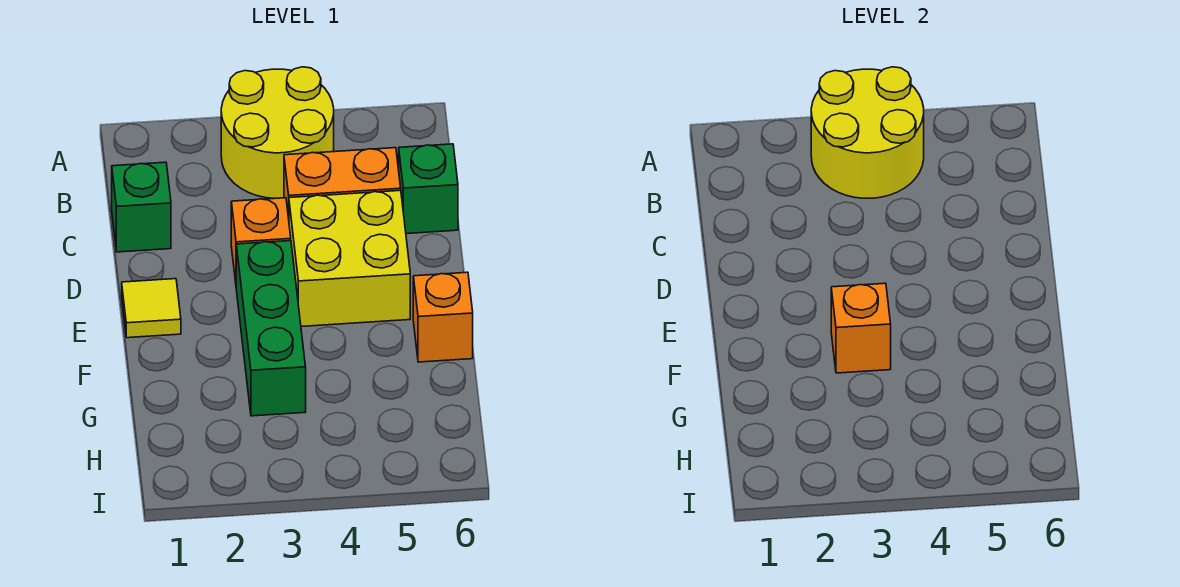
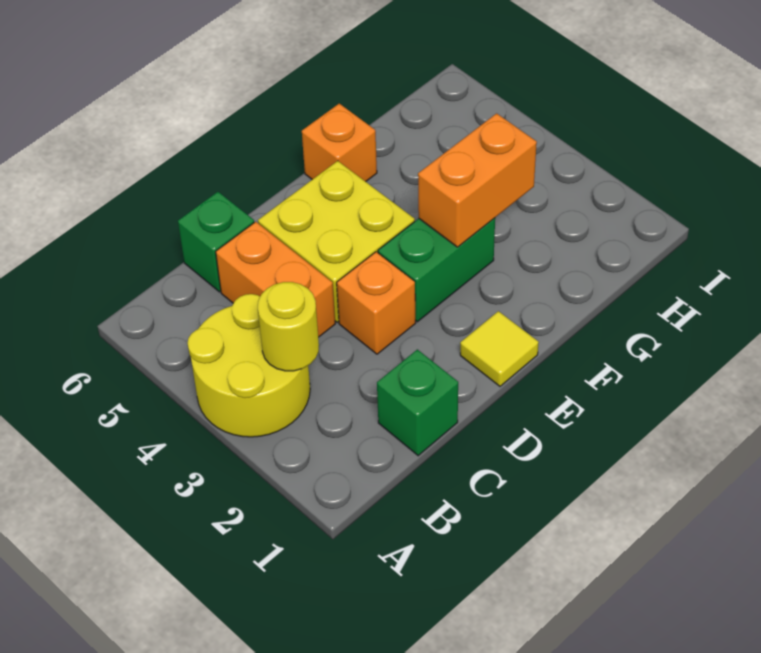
yellow 2x2 round brick [811,67,924,198] -> yellow 1x1 round brick [258,282,319,371]
green 1x3 brick [236,241,306,416] -> green 1x2 brick [378,218,495,322]
orange 1x1 brick [831,283,891,373] -> orange 1x2 brick [418,113,537,247]

